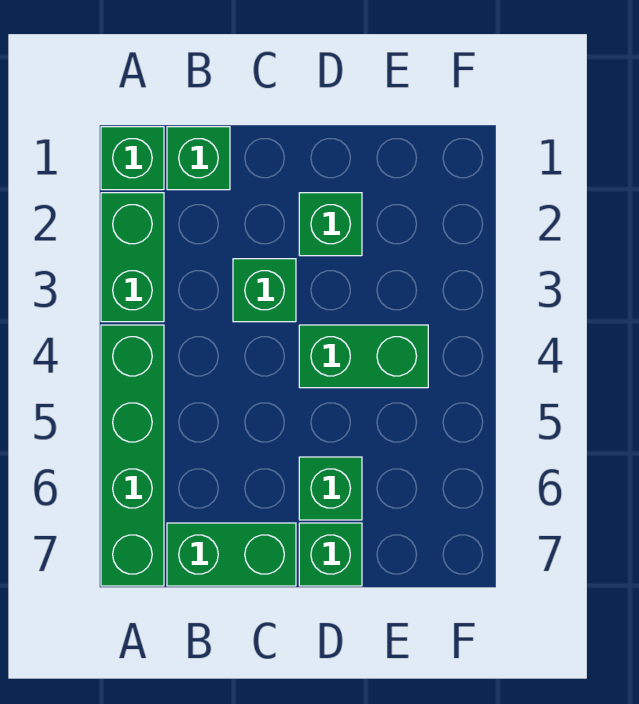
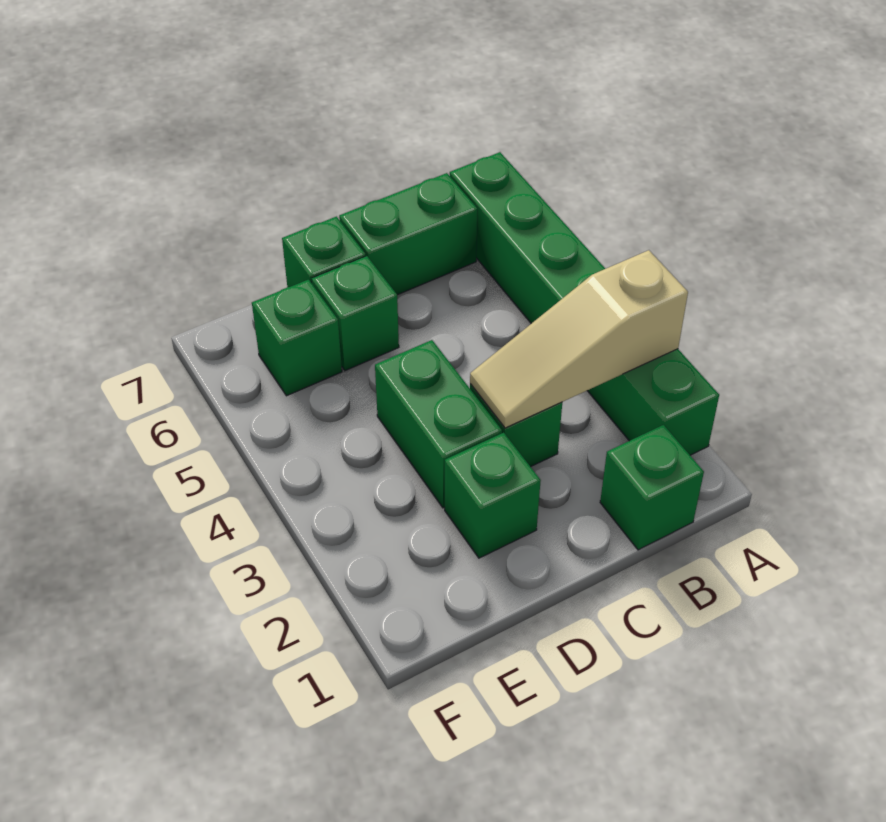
green 1x1 brick [101,127,164,190] -> green 1x1 brick moved to [252,280,342,396]
none -> tan 1x3 slope [470,250,688,428]
green 1x2 brick [299,325,428,388] -> green 1x2 brick turned to [375,340,502,508]

